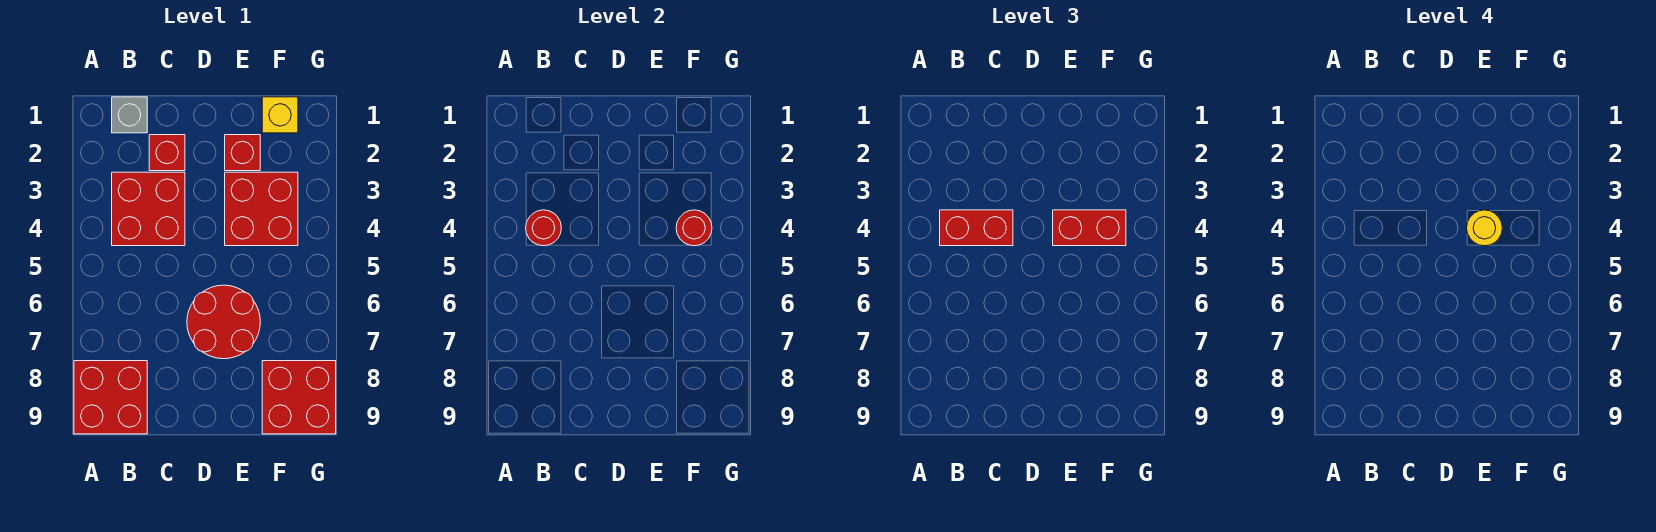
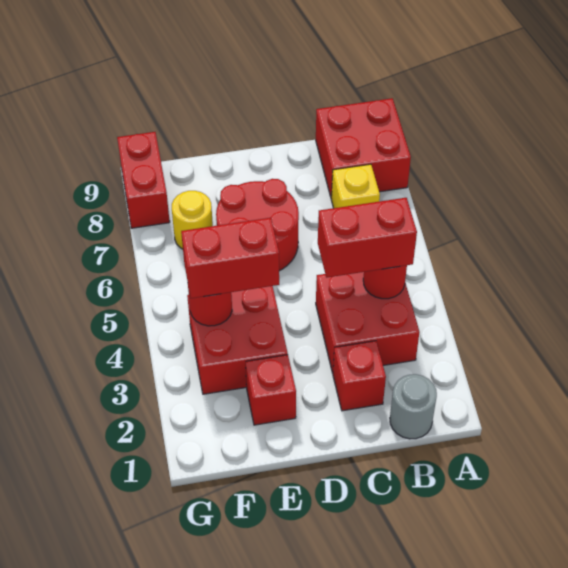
grey 1x1 brick [112,97,147,133] -> grey 1x1 round brick [390,374,437,439]
yellow 1x1 round brick [1467,210,1502,246] -> yellow 1x1 round brick moved to [172,191,213,249]
yellow 1x1 brick [262,97,298,133] -> yellow 1x1 brick moved to [331,164,380,208]
red 2x2 brick [262,361,336,434] -> red 1x2 brick [117,132,170,228]

